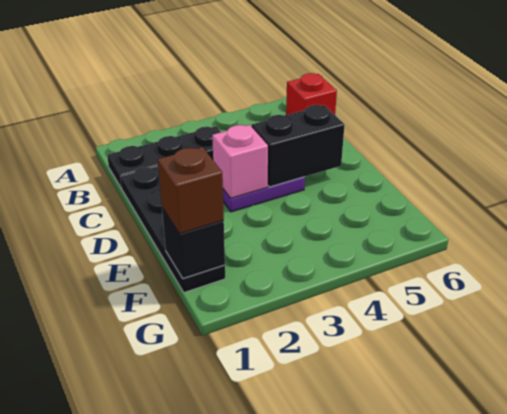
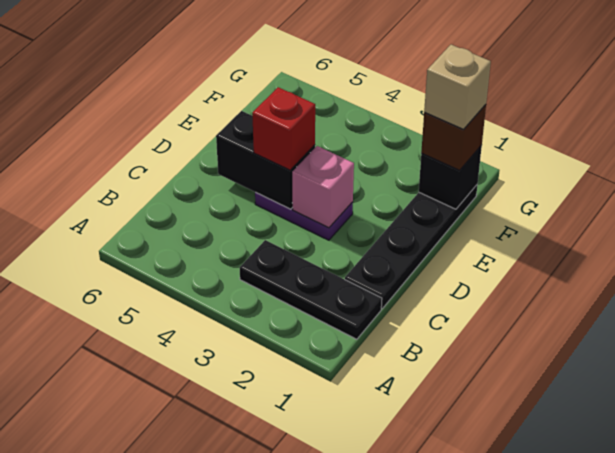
red 1x1 brick [286,73,337,115] -> red 1x1 brick moved to [252,87,315,170]
none -> tan 1x1 brick [424,45,491,129]

